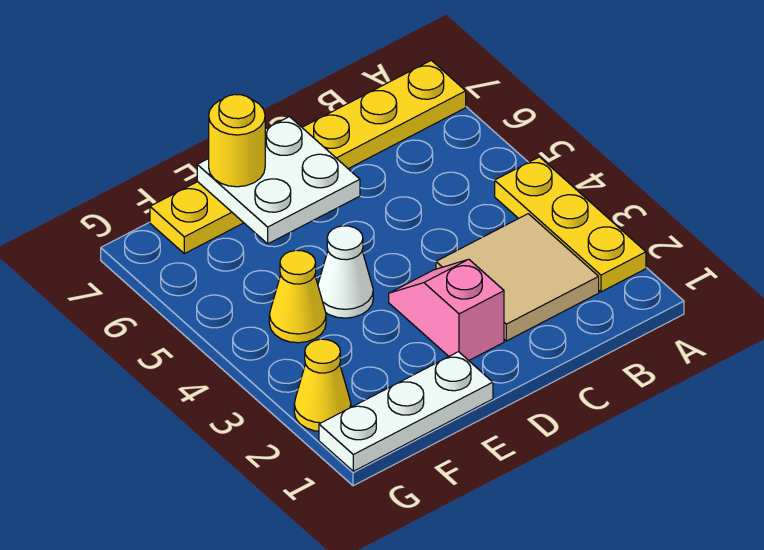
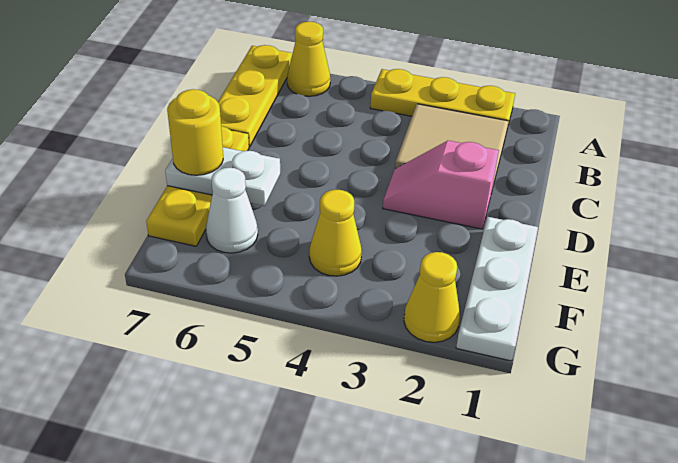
none -> yellow 1x1 cone [287,22,330,96]
white 2x2 plate [197,117,360,244] -> white 1x2 plate [165,147,280,206]
white 1x1 cone [318,226,373,318] -> white 1x1 cone moved to [206,168,258,253]

